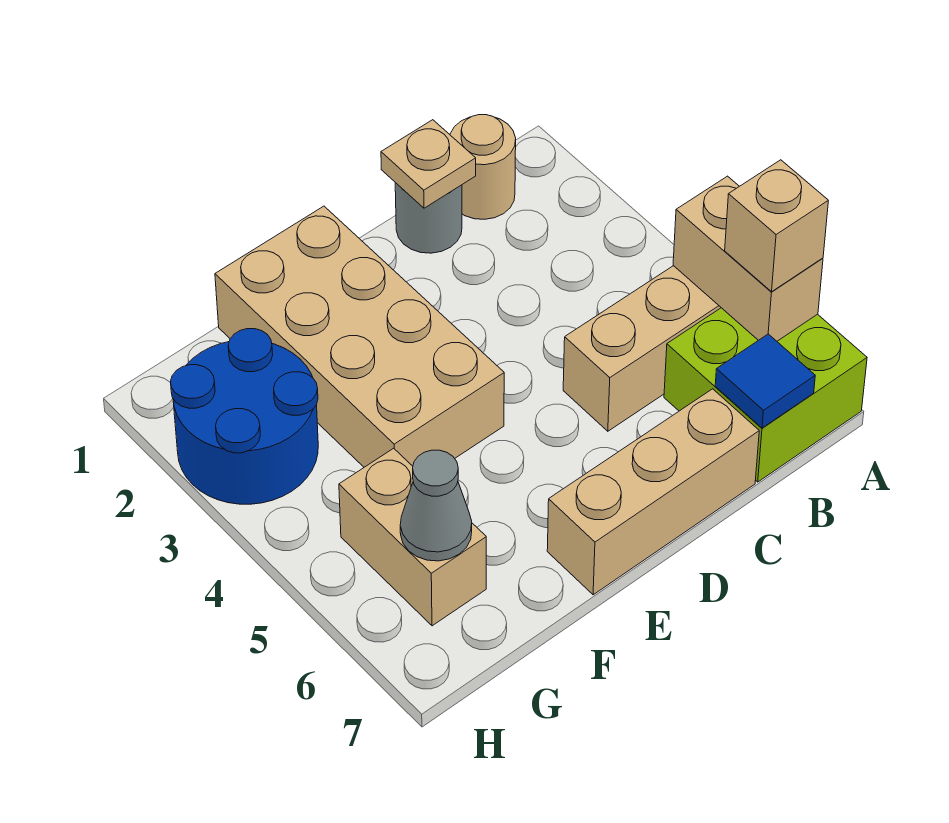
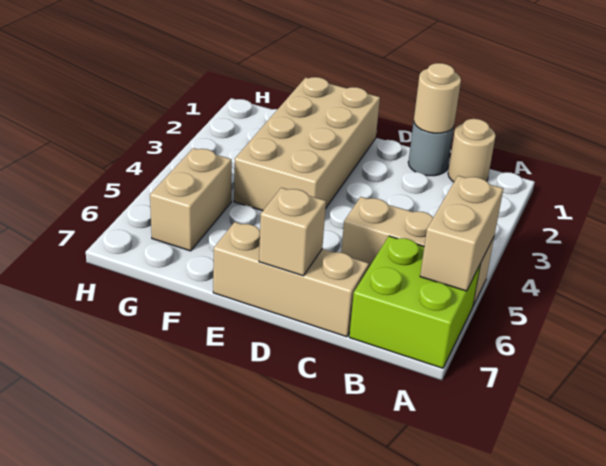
tan 1x1 brick [725,160,828,292] -> tan 1x1 brick moved to [259,188,326,276]
blue 1x1 tile [715,334,815,428] -> none
tan 1x1 plate [381,120,476,208] -> tan 1x1 round brick [414,63,461,133]
blue 2x2 round brick [171,329,318,504] -> none
grey 1x1 cone [400,450,472,561] -> none

